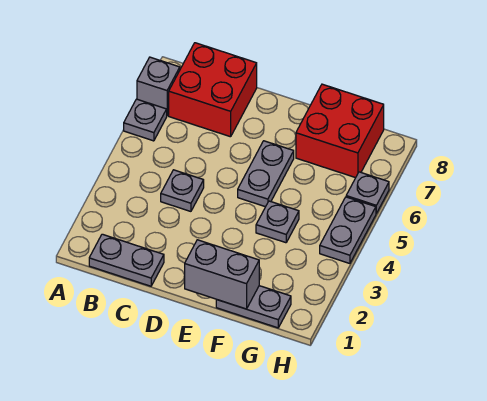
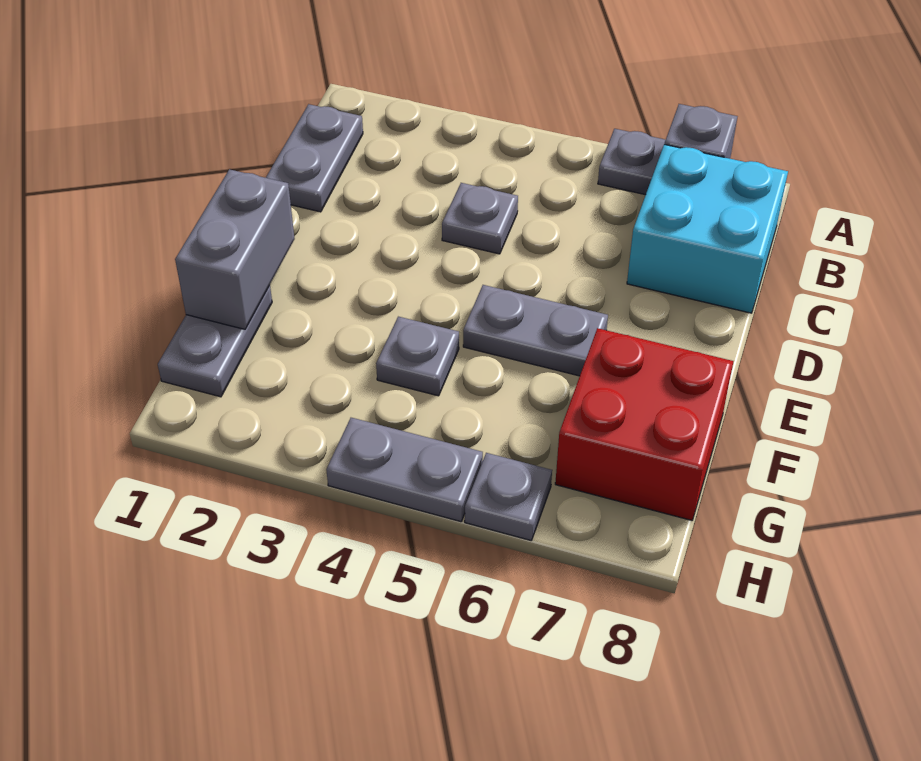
red 2x2 brick [169,43,257,137] -> cyan 2x2 brick [627,144,788,313]

